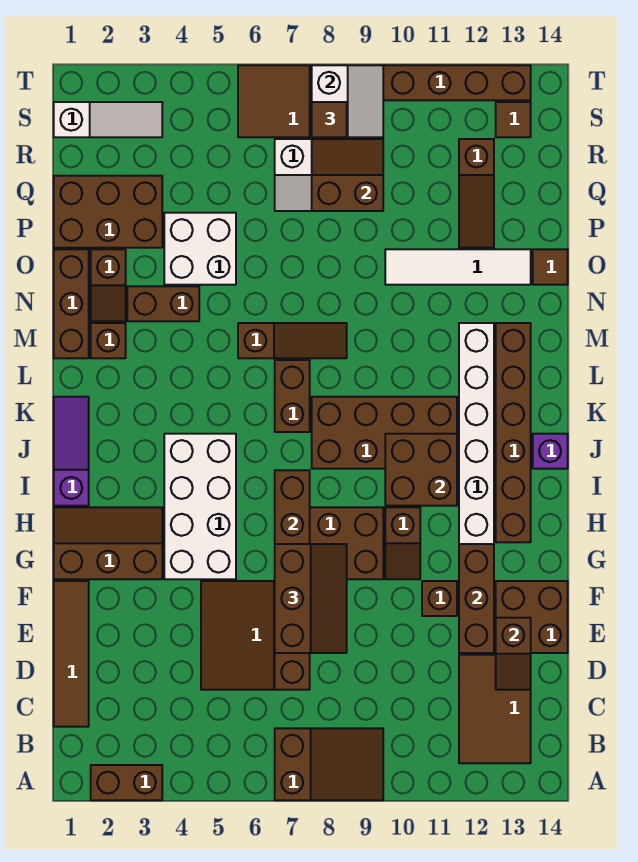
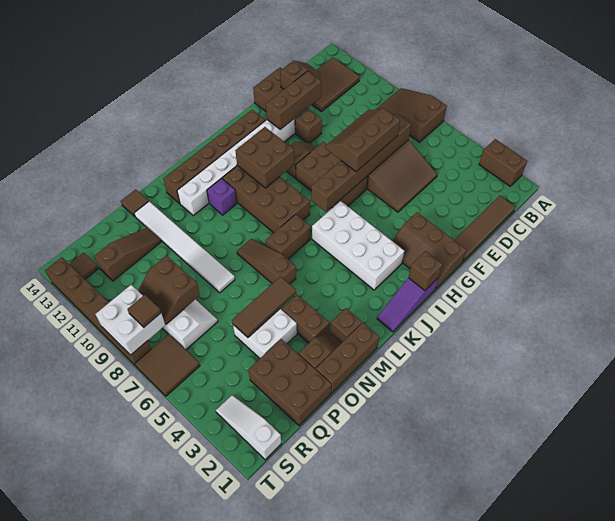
white 2x4 brick [164,434,236,579] -> white 2x4 brick turned to [312,201,404,290]
none -> brown 1x1 brick [409,251,442,290]
purple 1x1 brick [533,434,568,469] -> purple 1x1 brick moved to [207,178,237,215]
none -> brown 1x3 tile [232,277,296,337]
white 1x4 tile [385,249,531,285] -> white 1x6 tile [134,201,235,293]
white 2x2 slope [312,65,383,137] -> white 2x2 brick [96,285,165,355]

